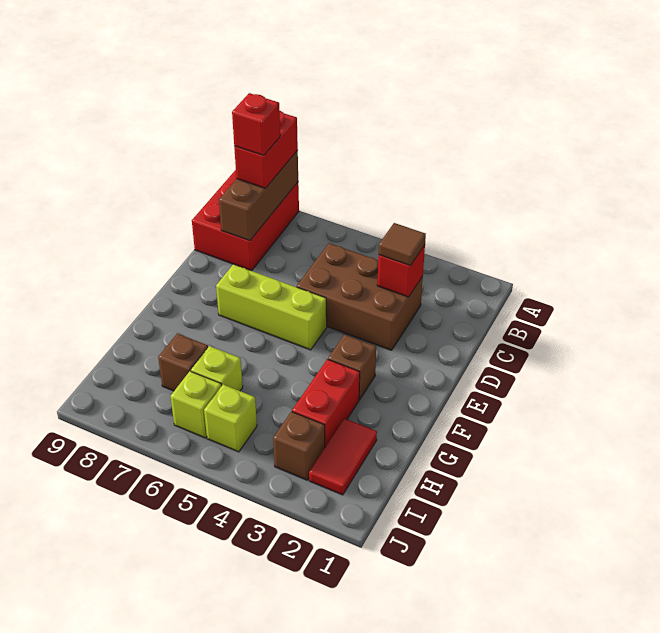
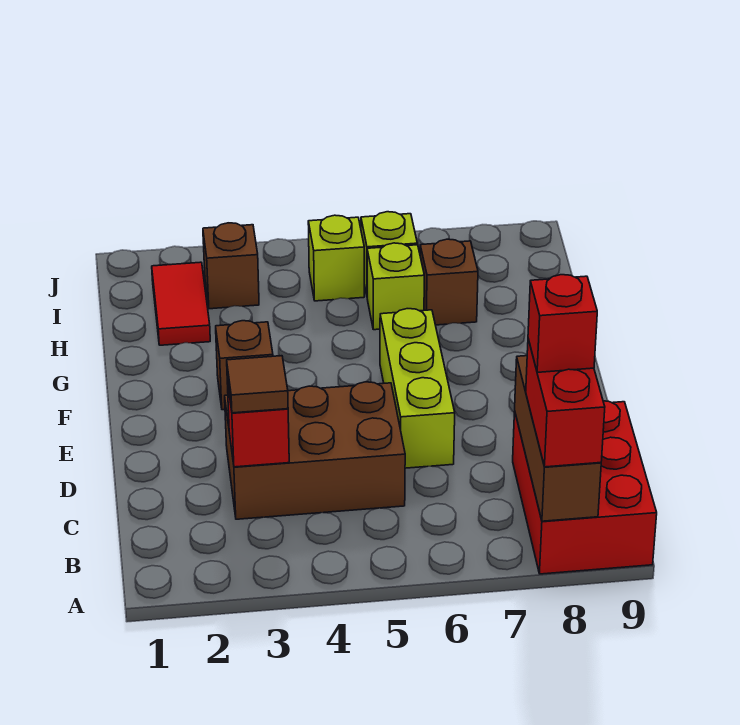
lime 1x3 brick [216,264,327,350] -> lime 1x3 brick turned to [380,309,455,468]
red 1x2 brick [292,359,360,447] -> none

